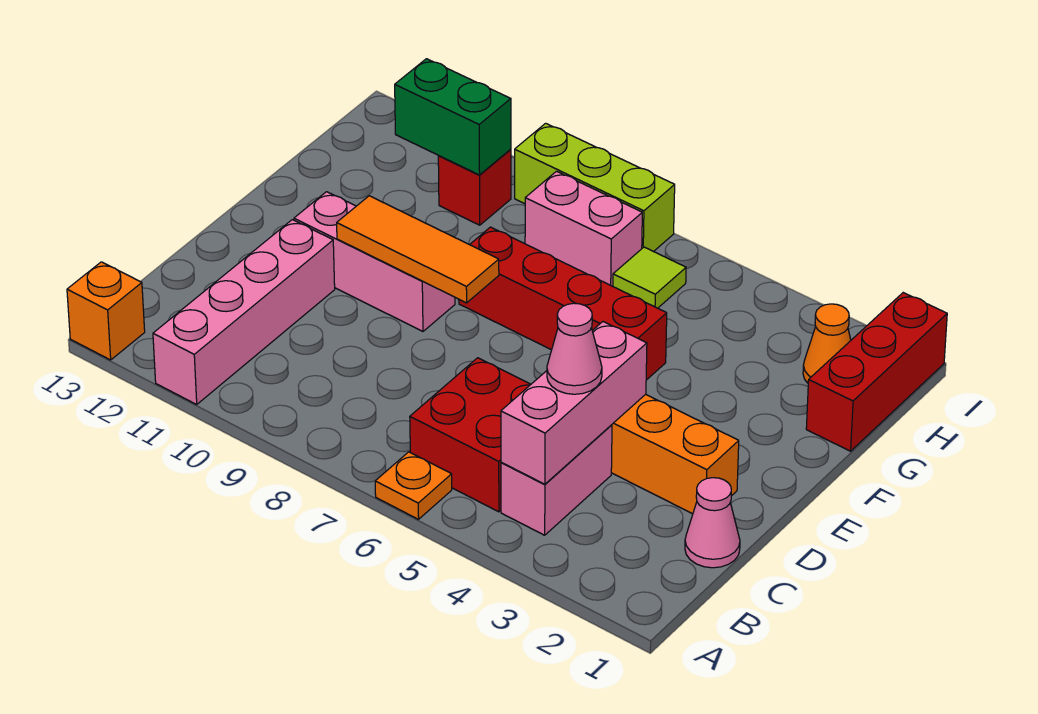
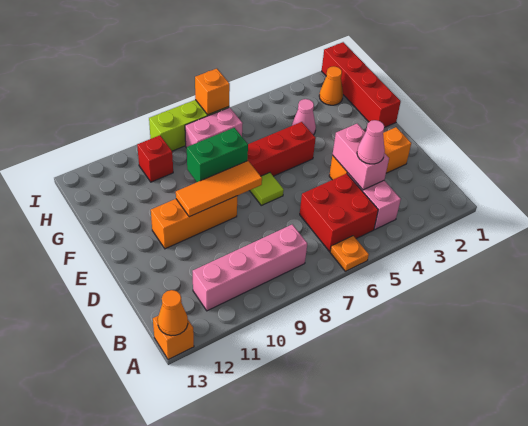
pink 1x4 brick [153,220,335,404] -> pink 1x4 brick turned to [193,224,307,311]
none -> orange 1x1 cone [158,290,188,336]
pink 1x3 brick [501,322,647,484] -> pink 1x2 brick [333,124,389,190]
pink 1x1 cone [685,478,740,568] -> pink 1x1 cone moved to [292,99,316,135]
pink 1x3 brick [294,192,455,331] -> orange 1x3 brick [151,196,237,249]
red 1x3 brick [806,293,947,451] -> red 1x4 brick [322,42,401,128]
lime 1x1 tile [613,247,686,308] -> lime 1x1 tile moved to [249,173,284,205]
green 1x2 brick [395,59,511,175] -> green 1x2 brick moved to [187,128,248,182]
none -> orange 1x1 brick [195,69,230,115]

